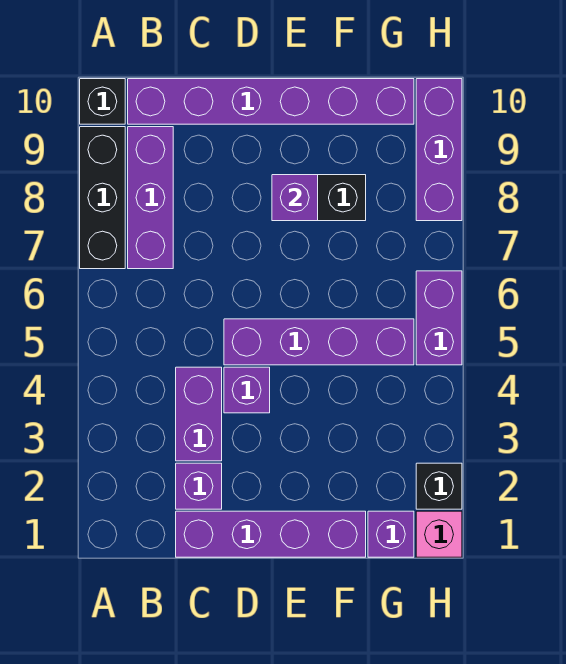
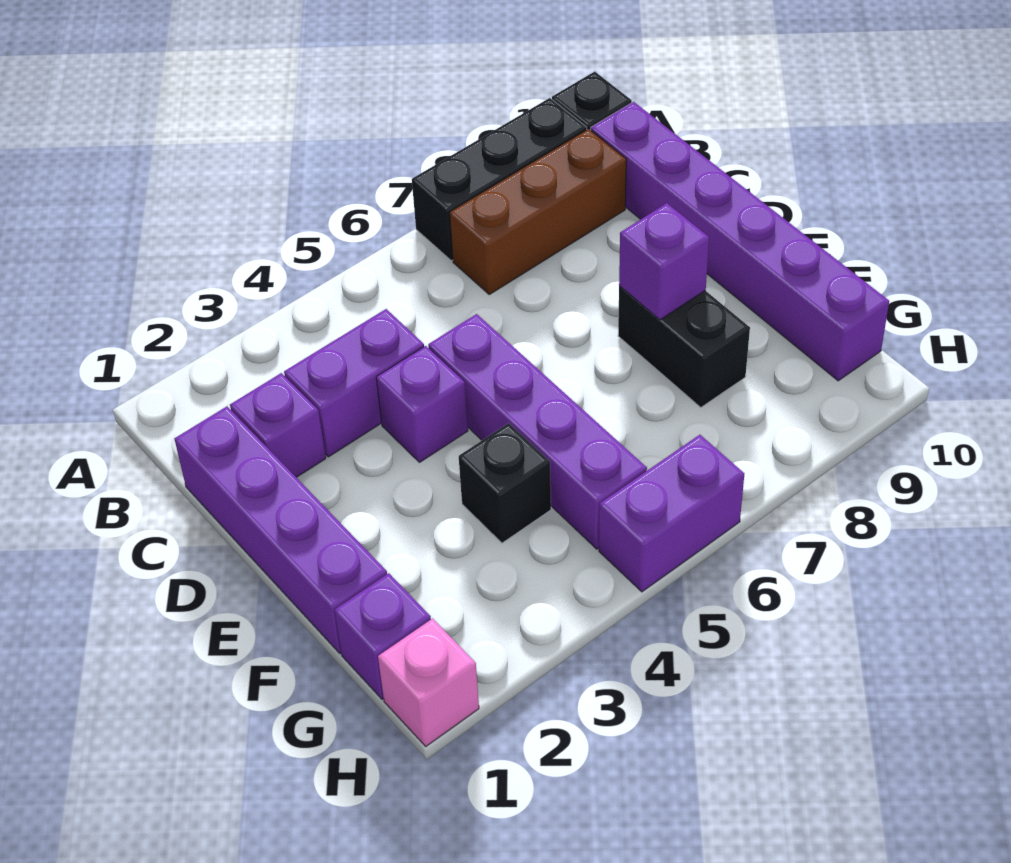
purple 1x3 brick [128,127,173,269] -> brown 1x3 brick [450,129,626,294]
black 1x1 brick [416,463,462,509] -> black 1x1 brick moved to [459,423,551,543]
purple 1x3 brick [416,79,462,221] -> none

